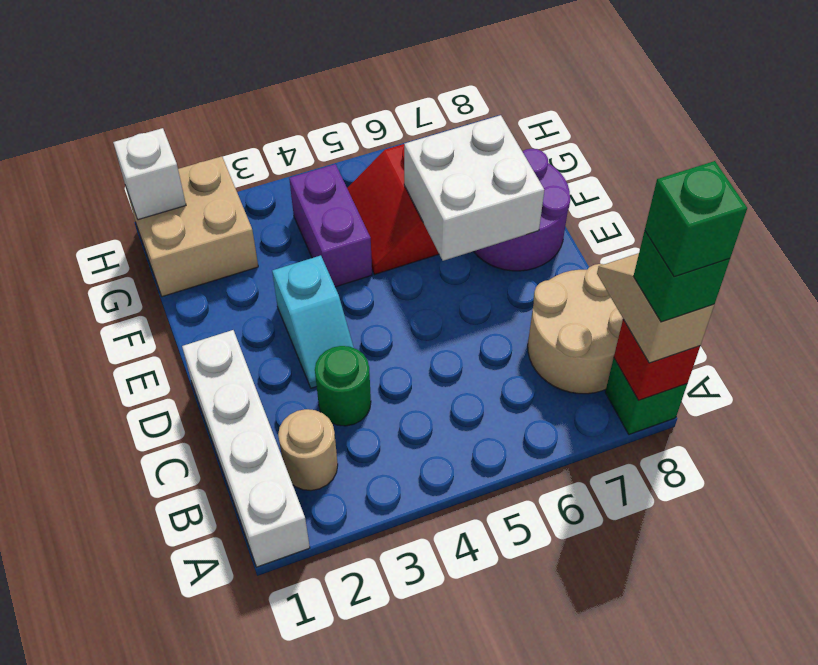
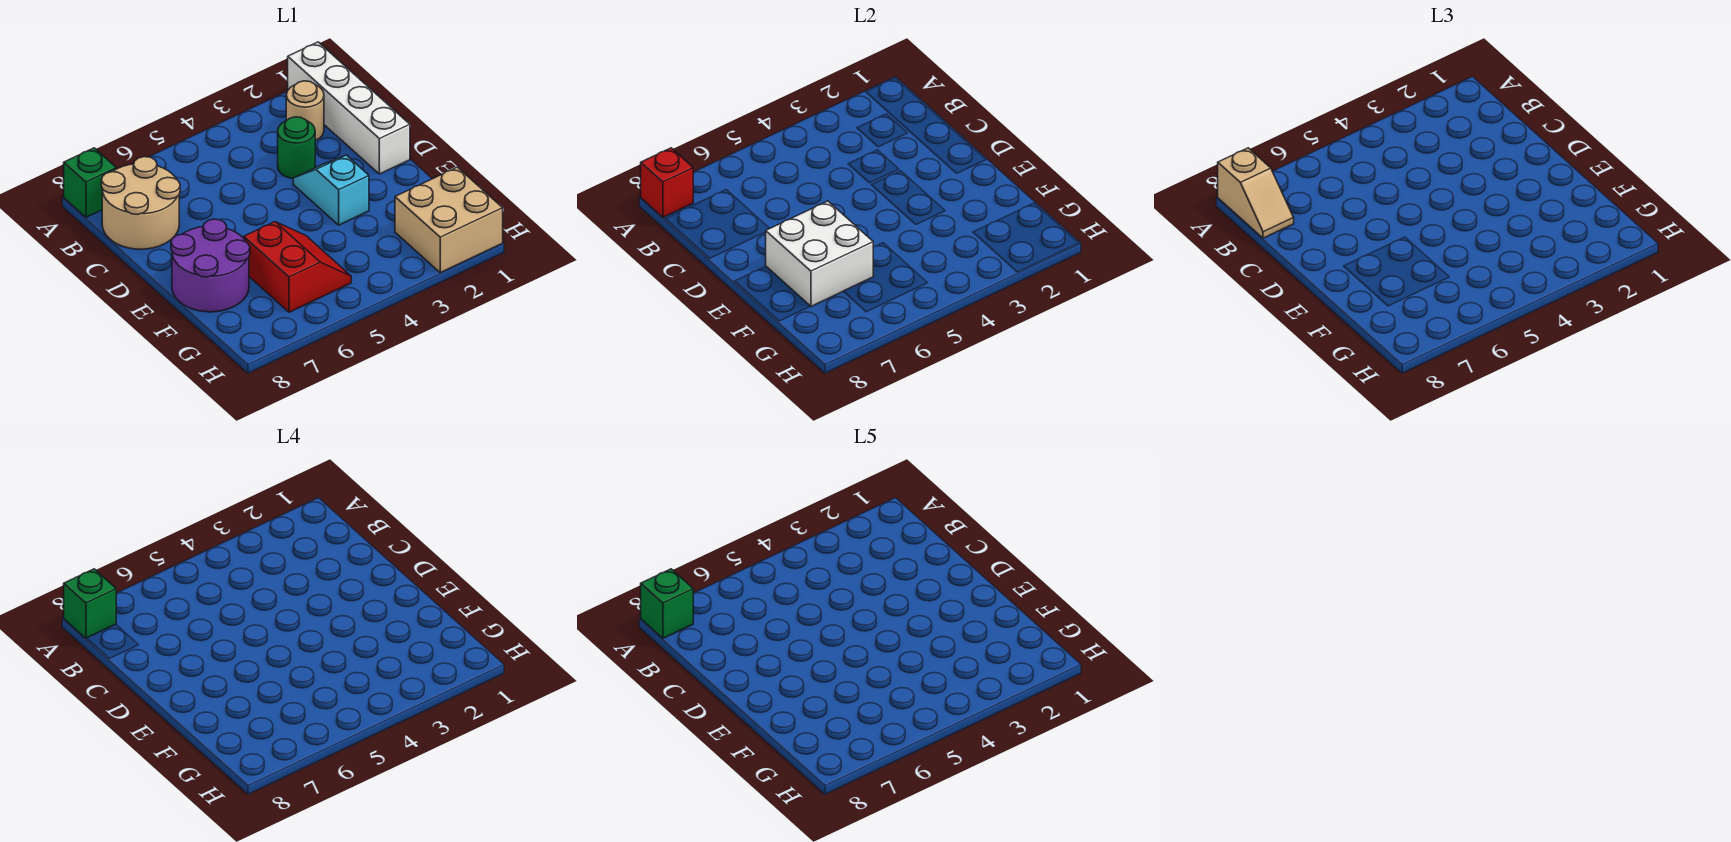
purple 1x2 brick [289,164,372,287] -> none
white 1x1 brick [113,128,186,220] -> none

